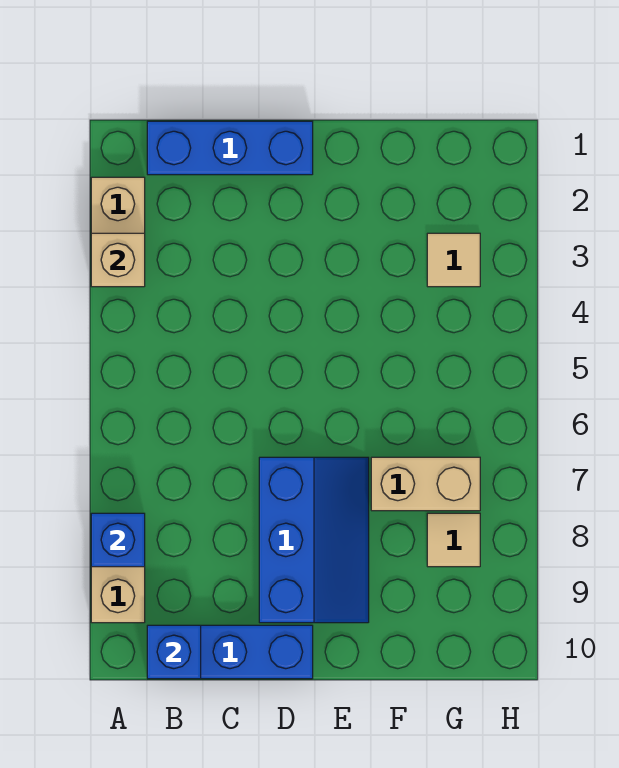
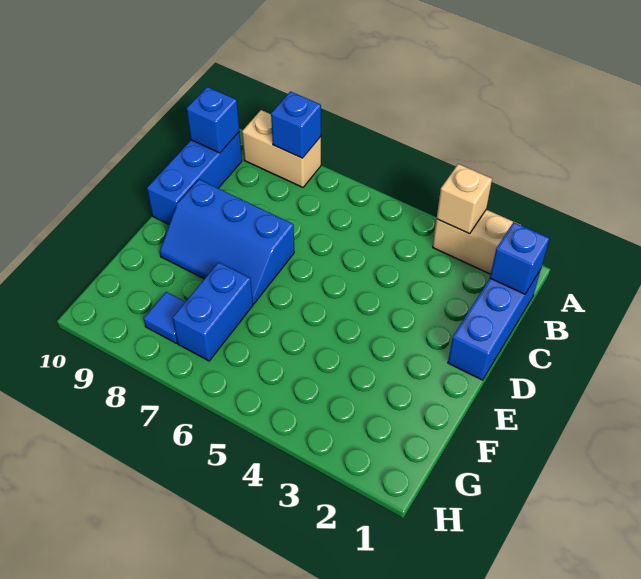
none -> blue 1x1 brick [490,222,549,294]
tan 1x2 brick [371,457,480,511] -> blue 1x2 brick [173,262,253,361]
tan 1x1 tile [427,233,480,287] -> none
tan 1x1 tile [427,513,480,567] -> blue 1x1 tile [144,292,185,343]

